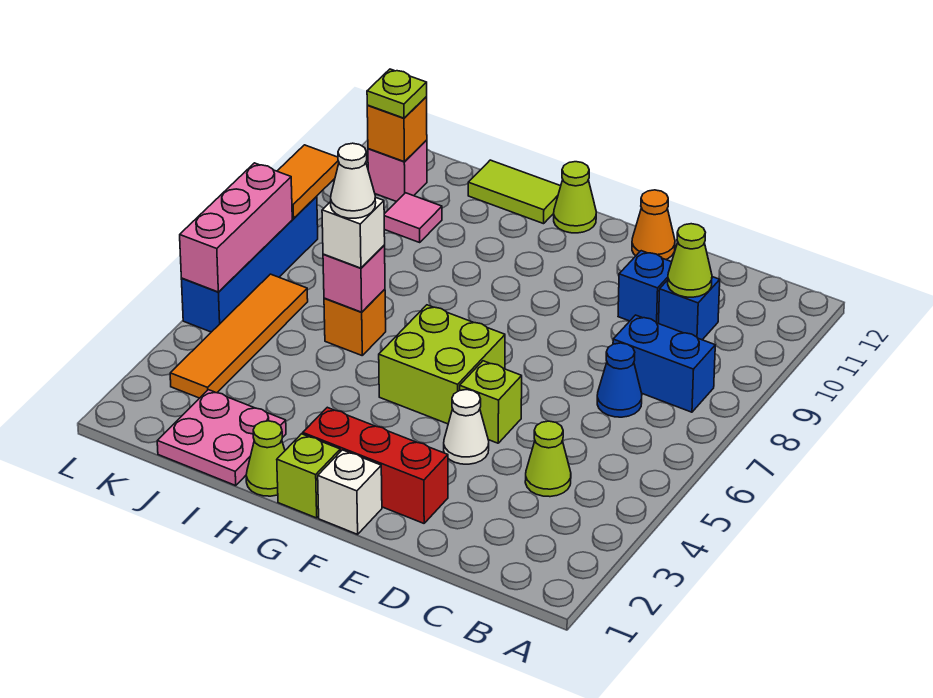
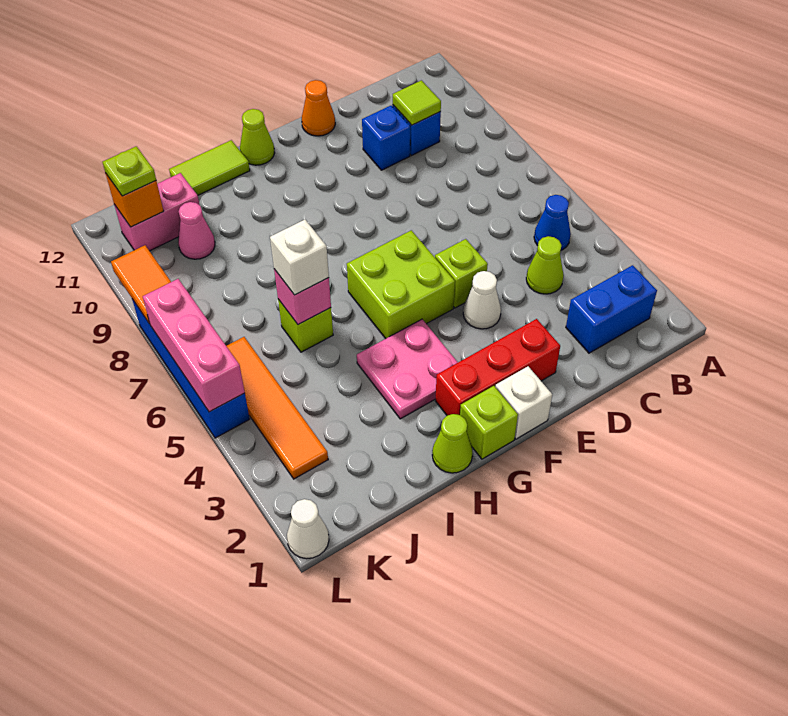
blue 1x2 brick [613,315,715,412] -> blue 1x2 brick moved to [566,265,657,353]
blue 1x1 cone [597,343,642,417] -> blue 1x1 cone moved to [534,195,571,250]
lime 1x1 cone [668,224,712,297] -> lime 1x1 tile [393,80,441,125]
pink 2x2 plate [157,390,286,485] -> pink 2x2 plate moved to [357,319,458,419]
orange 1x1 brick [324,289,386,355] -> lime 1x1 brick [278,299,333,352]
white 1x1 cone [331,143,376,218] -> white 1x1 cone moved to [287,499,329,559]
pink 1x1 tile [384,193,442,242] -> pink 1x1 cone [178,202,215,259]
pink 1x1 brick [368,140,427,202] -> pink 1x2 brick [115,173,200,251]

